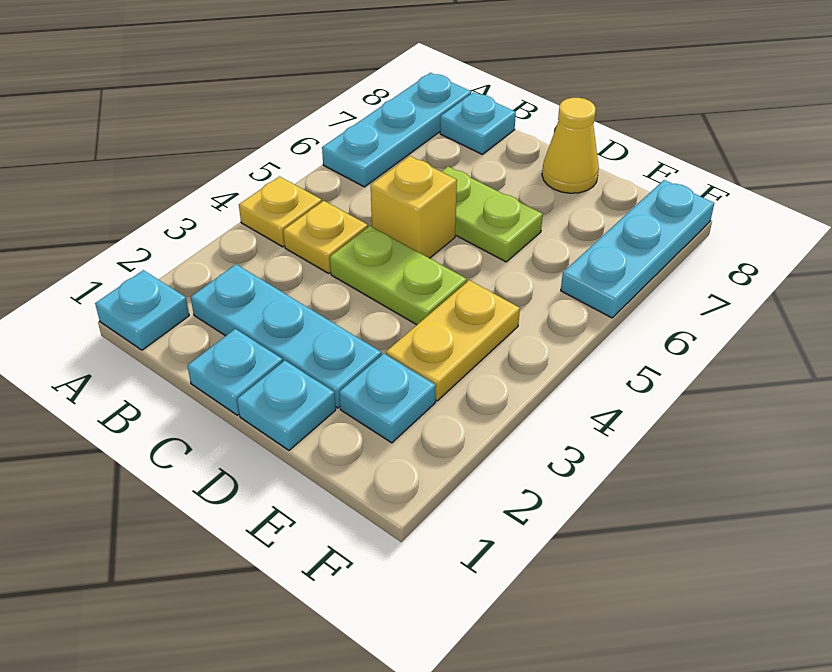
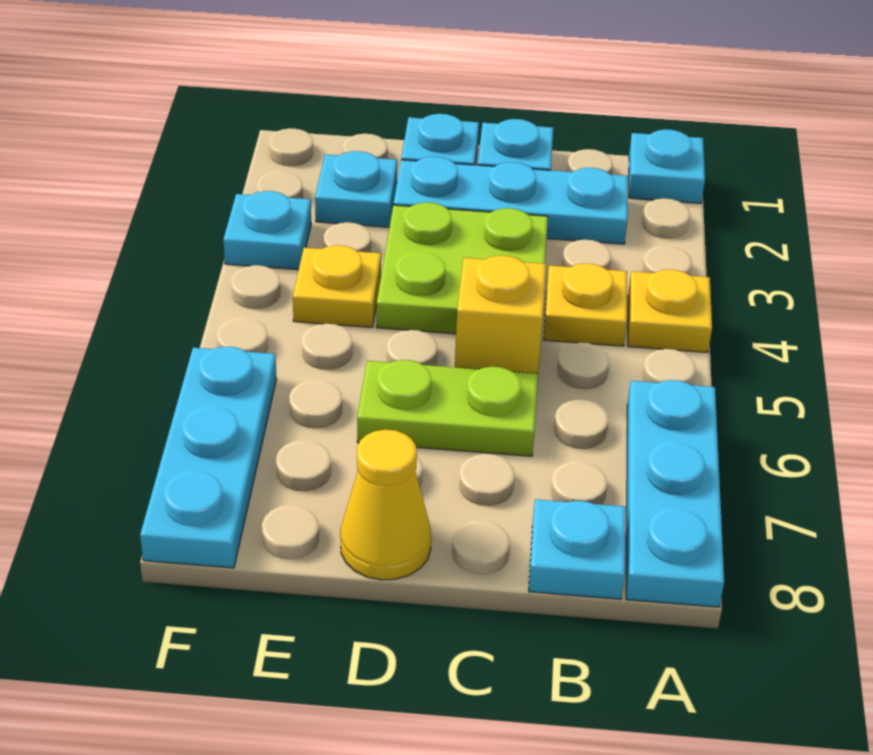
lime 1x2 plate [330,226,467,325] -> lime 2x2 plate [377,202,548,334]
yellow 1x2 plate [386,280,520,401] -> yellow 1x1 plate [293,245,381,327]
none -> cyan 1x1 plate [223,191,311,270]

